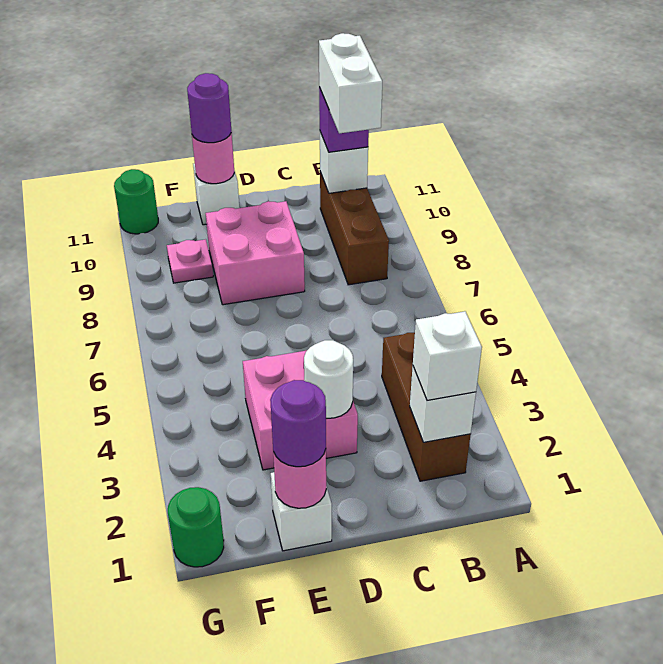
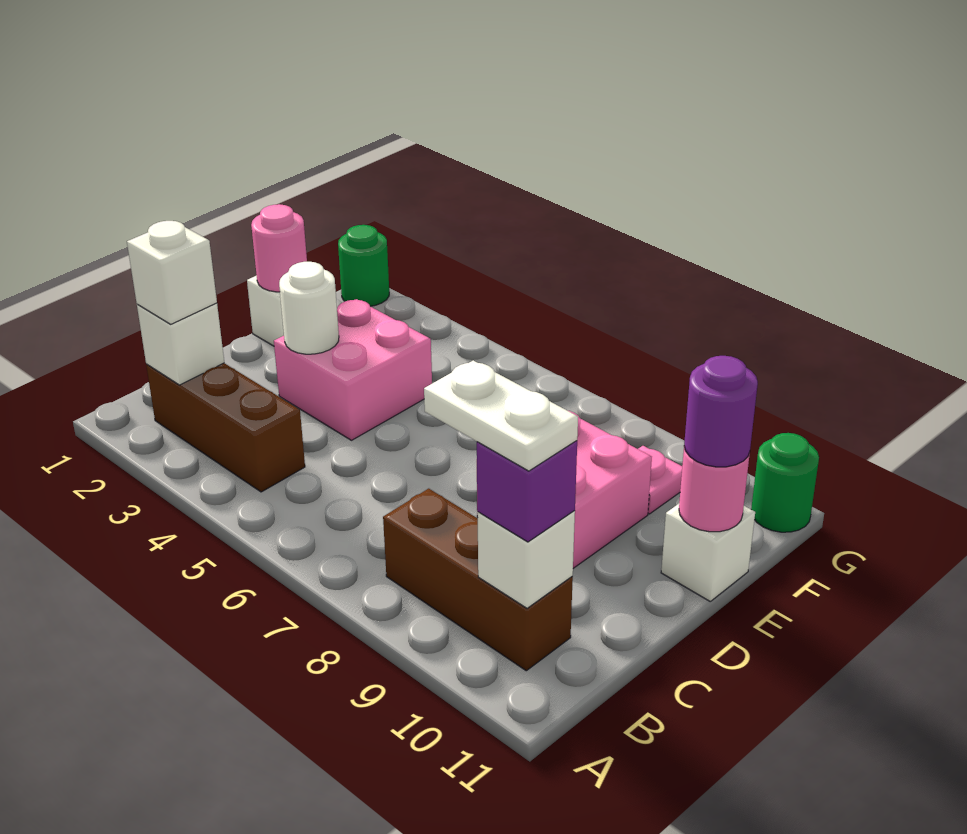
white 1x2 brick [319,33,382,133] -> white 1x2 plate [424,361,578,471]
purple 1x1 round brick [270,380,326,467] -> none

